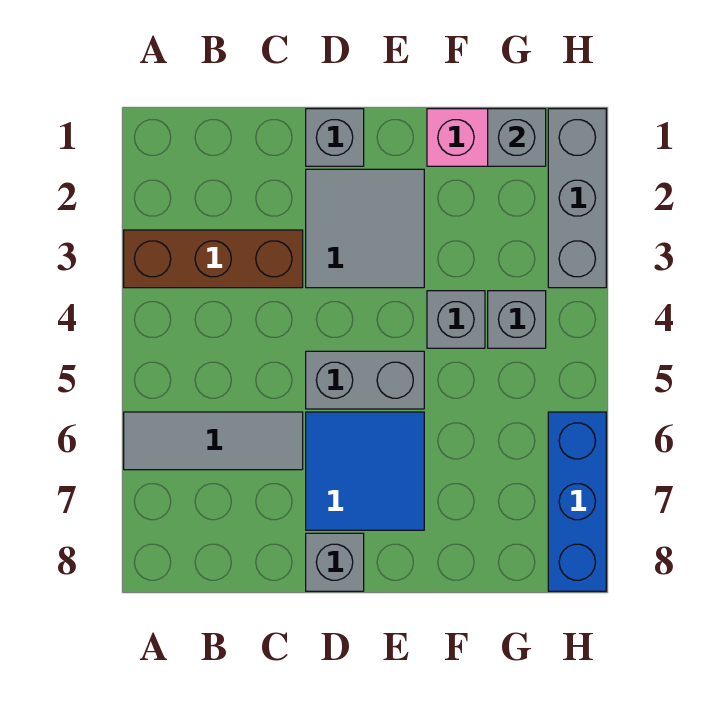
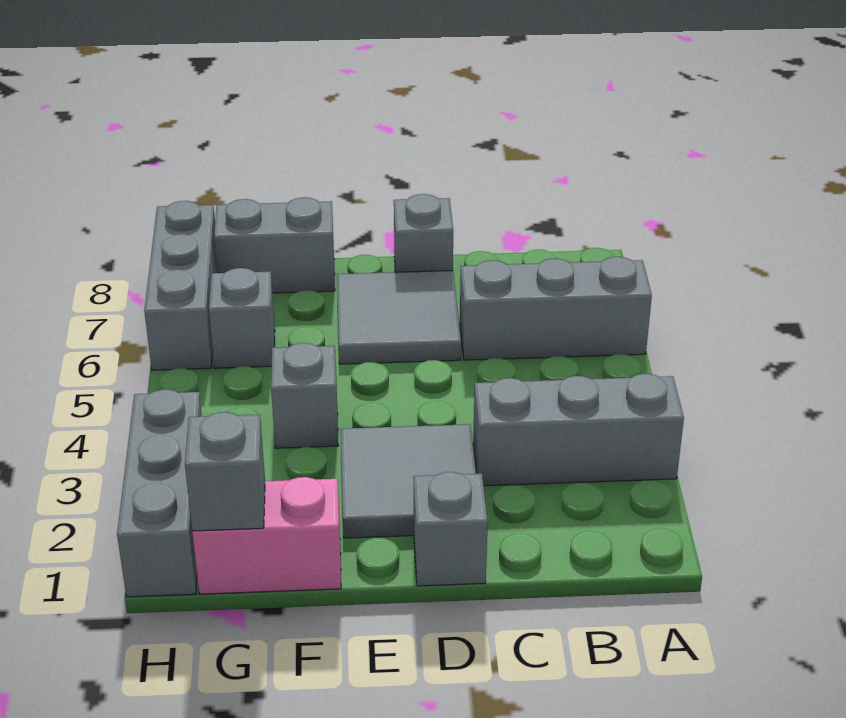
brown 1x3 brick [124,230,303,288] -> grey 1x3 brick [473,374,684,486]
grey 1x3 tile [124,412,303,470] -> grey 1x3 brick [460,257,652,360]
grey 1x2 brick [306,351,424,409] -> grey 1x2 brick moved to [214,197,335,293]
blue 2x2 tile [306,412,424,530] -> grey 2x2 tile [337,271,461,364]
grey 1x1 brick [488,291,546,348] -> grey 1x1 brick moved to [209,268,275,368]
blue 1x3 brick [548,412,606,591] -> grey 1x3 brick [144,201,217,370]

